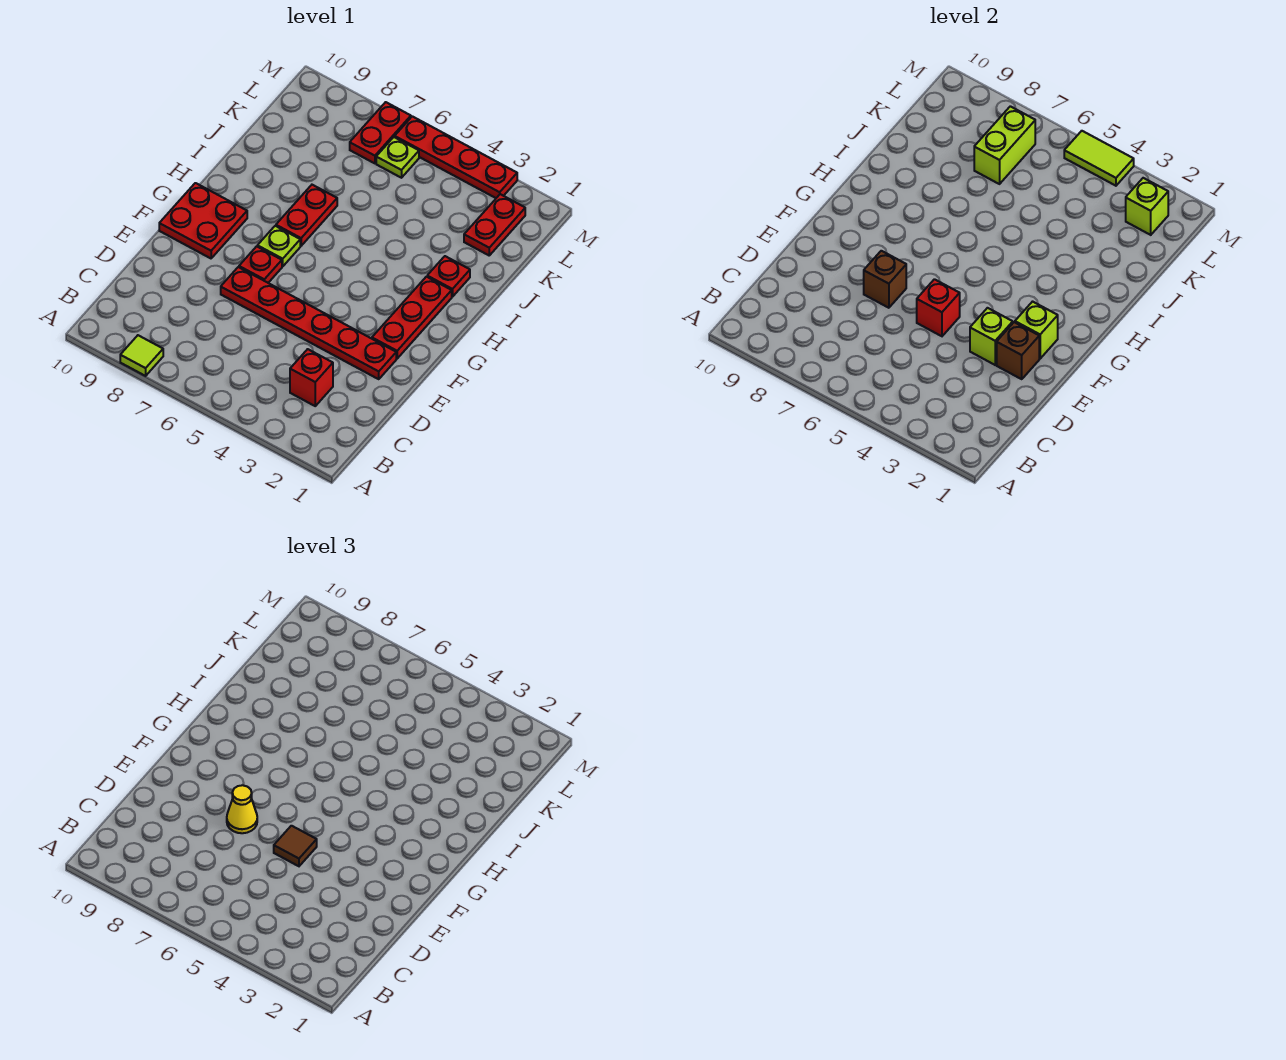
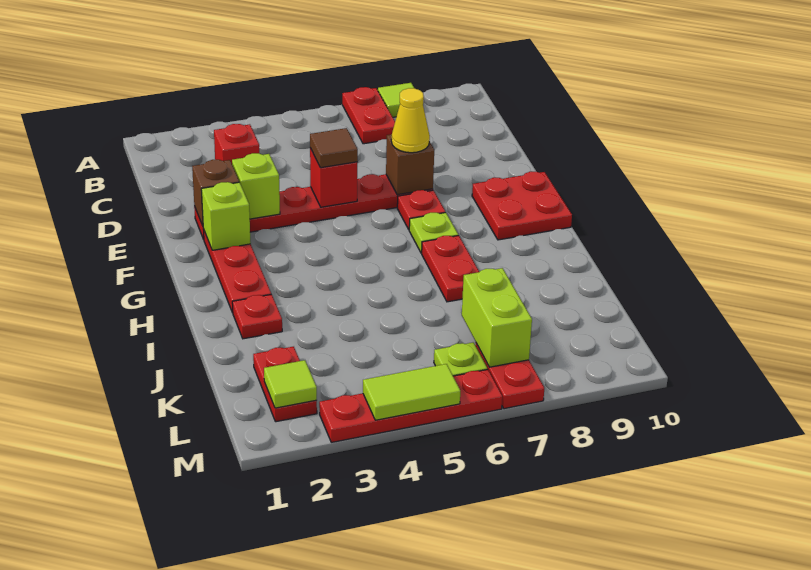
none -> red 1x2 plate [342,87,395,144]
lime 1x1 brick [1126,178,1168,235] -> lime 1x1 tile [264,360,317,408]

